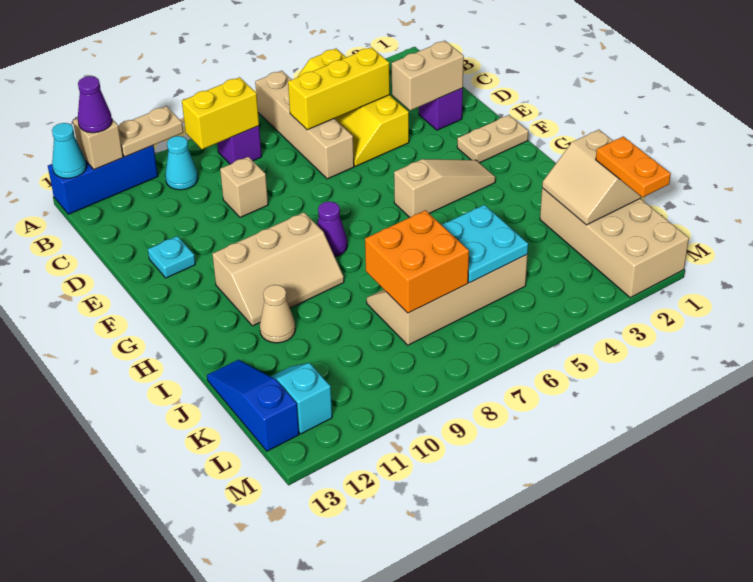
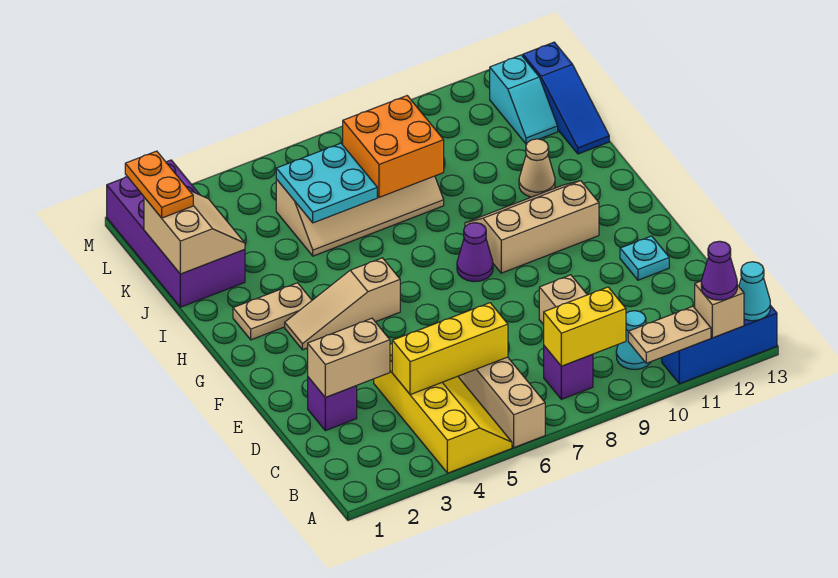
tan 1x2 plate [457,115,528,163] -> tan 1x2 plate moved to [233,283,312,340]
tan 2x4 brick [540,188,689,298] -> purple 2x4 brick [107,160,245,307]

